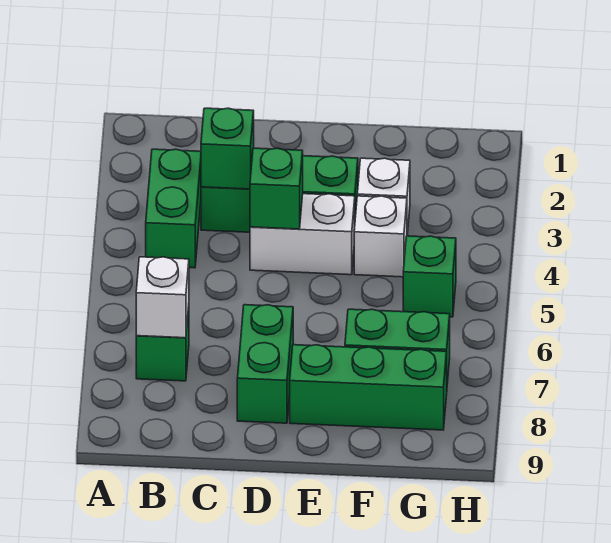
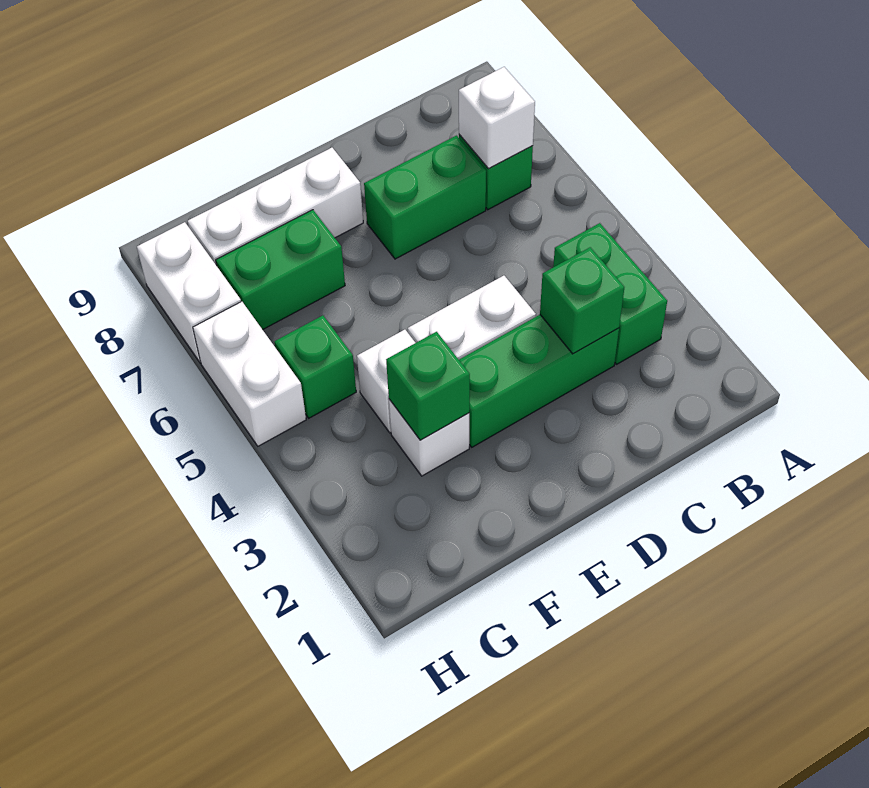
green 1x1 brick [250,148,303,229] -> green 1x1 brick moved to [386,332,470,440]
green 1x2 brick [237,305,293,423] -> green 1x2 brick turned to [364,136,486,259]
green 1x3 brick [290,345,447,430] -> white 1x3 brick [188,148,363,266]
none -> white 1x2 brick [193,302,306,446]
none -> white 1x2 brick [137,222,241,363]

